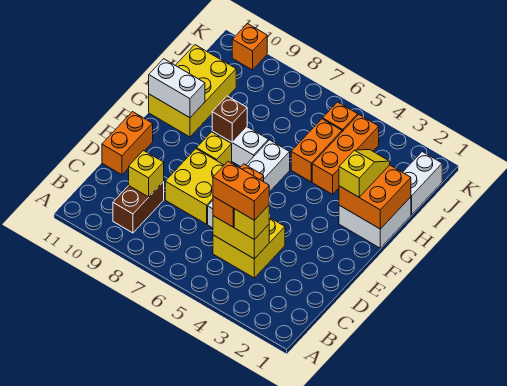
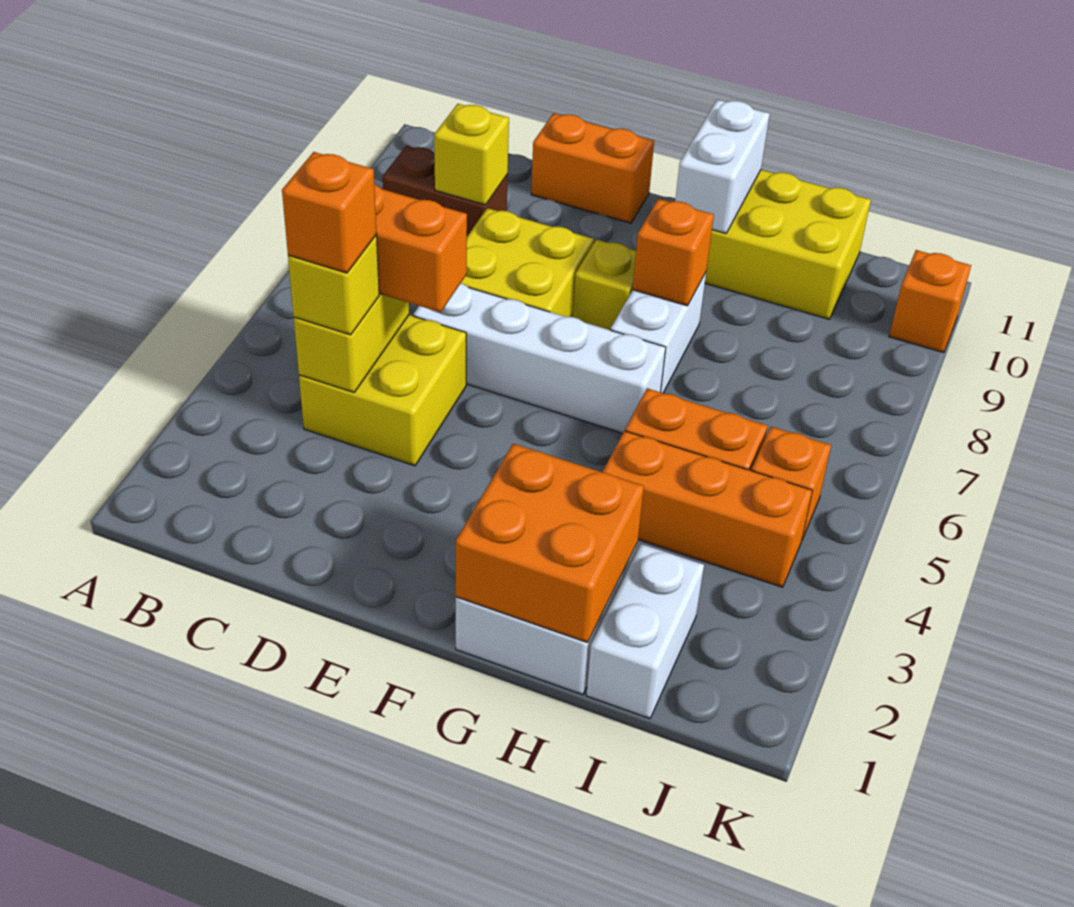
orange 1x2 brick [213,161,269,220] -> orange 1x1 brick [282,152,377,273]
yellow 1x2 slope [339,150,390,197] -> none
brown 1x1 brick [212,96,247,142] -> orange 1x1 brick [633,199,714,306]
white 1x2 brick [403,152,442,215] -> white 1x2 brick turned to [586,544,704,719]

